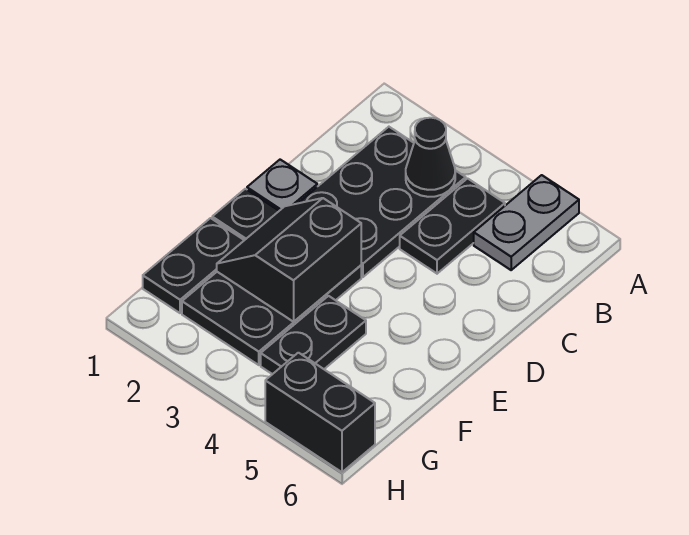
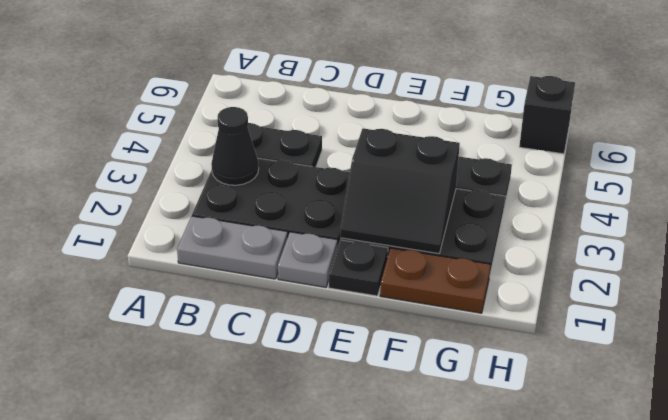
grey 1x2 plate [474,175,579,270] -> grey 1x2 plate moved to [177,216,288,279]
black 1x2 plate [143,218,244,313] -> brown 1x2 plate [380,248,491,313]
black 1x2 brick [265,353,375,472] -> black 1x1 brick [519,76,575,154]

